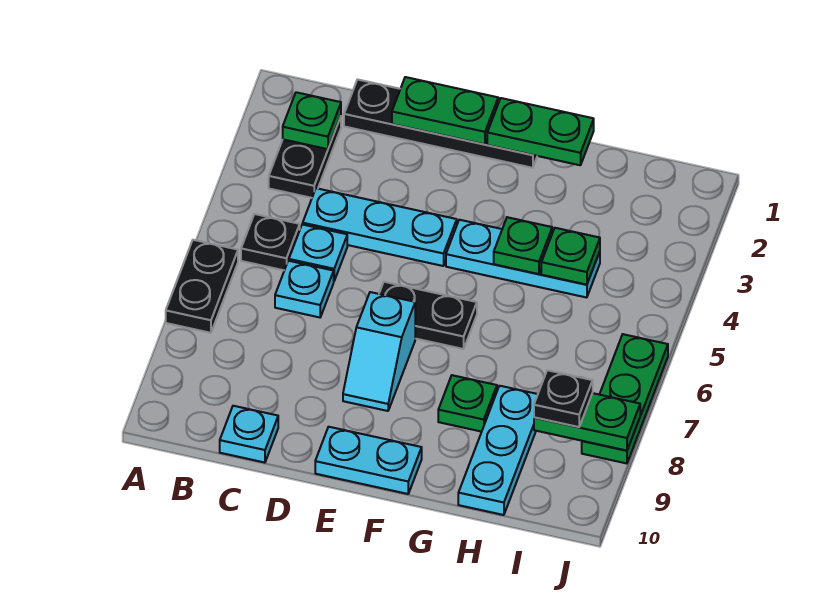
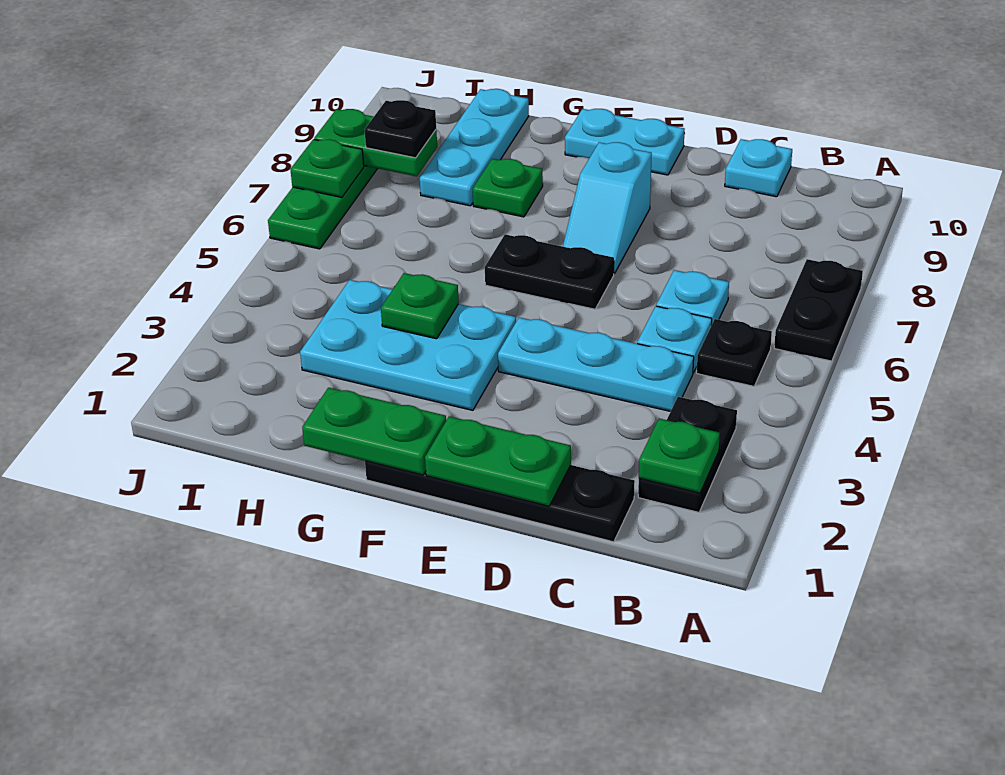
cyan 1x2 slope [343,292,415,411] -> cyan 1x2 slope turned to [563,142,652,274]
cyan 1x3 plate [446,220,600,298] -> cyan 2x3 plate [300,280,516,410]
green 1x1 plate [541,228,600,285] -> green 1x1 plate moved to [290,139,364,197]

